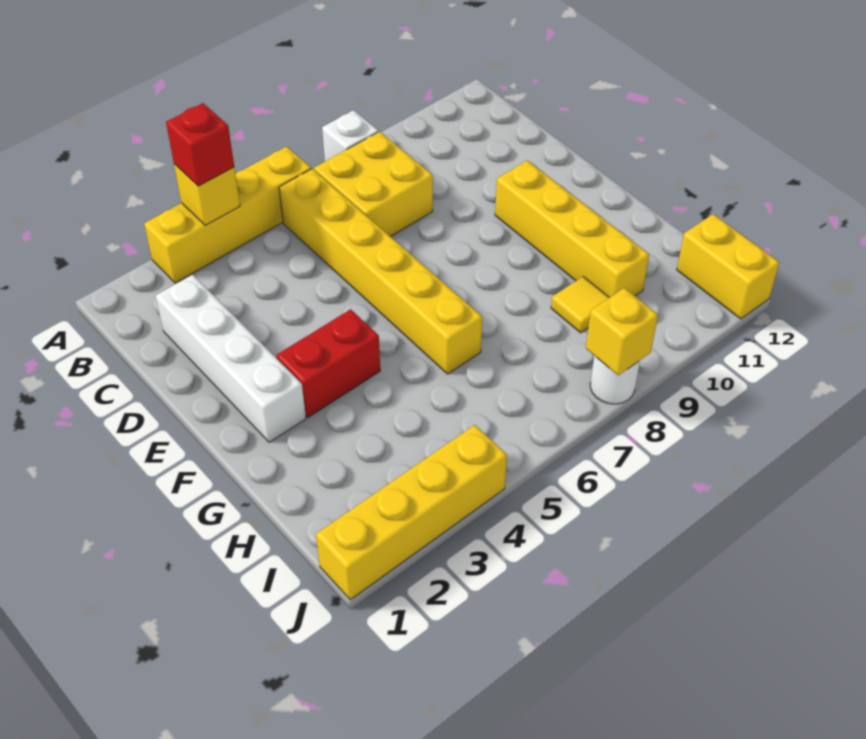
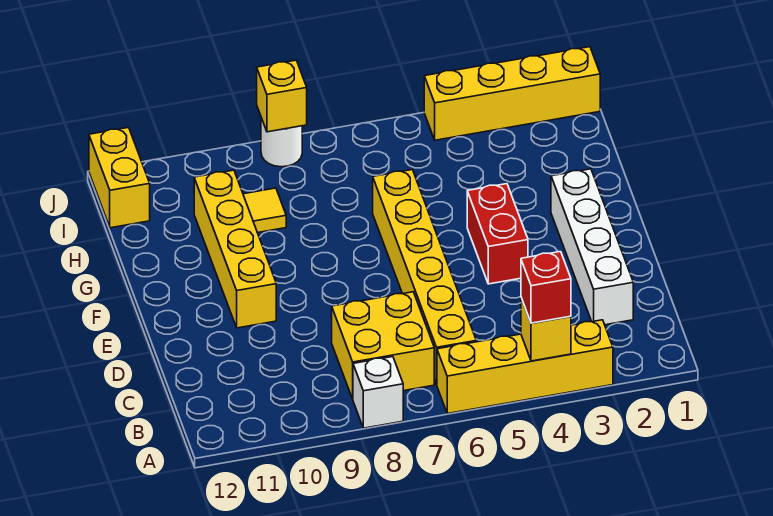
red 1x2 brick [276,309,380,417] -> red 1x2 brick turned to [467,184,528,284]

